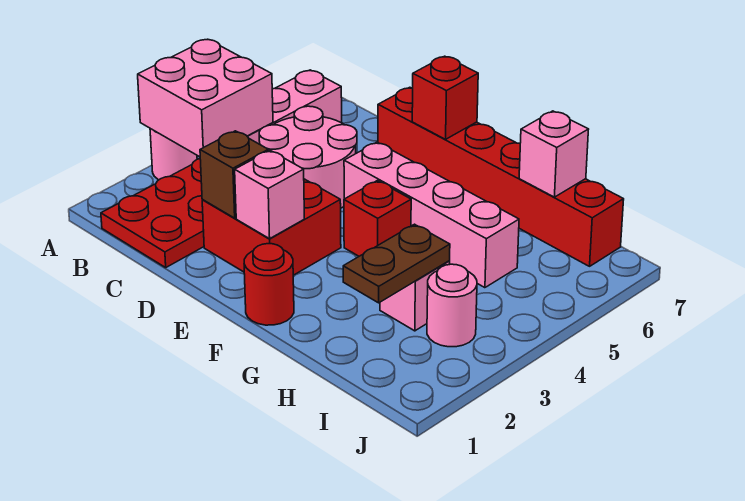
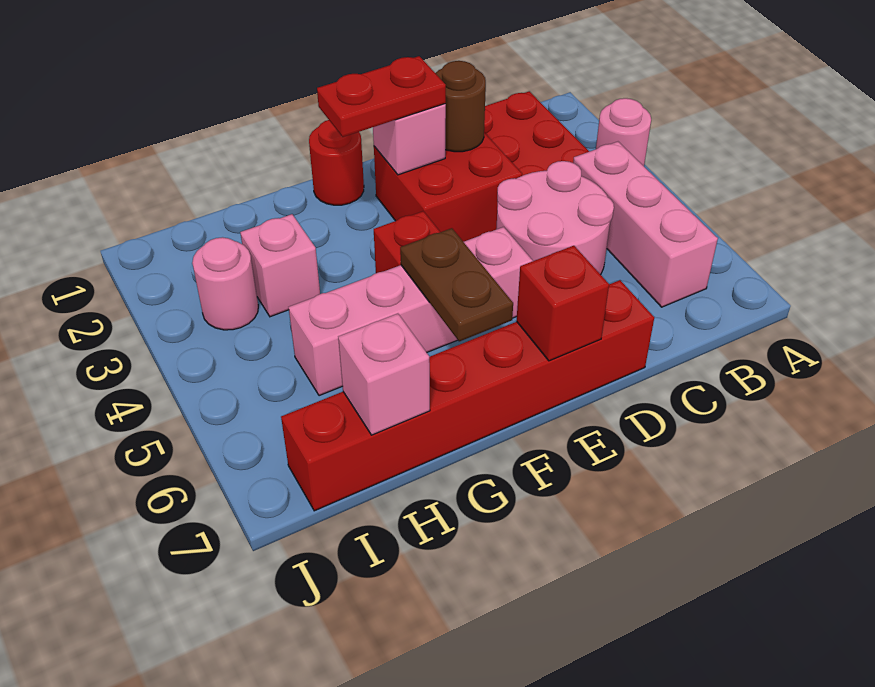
pink 2x2 brick [138,39,273,157] -> none
brown 1x1 brick [200,131,268,218] -> brown 1x1 round brick [436,61,486,152]
none -> red 1x2 plate [317,56,446,137]
brown 1x2 plate [343,224,450,303] -> brown 1x2 plate moved to [400,228,513,341]

